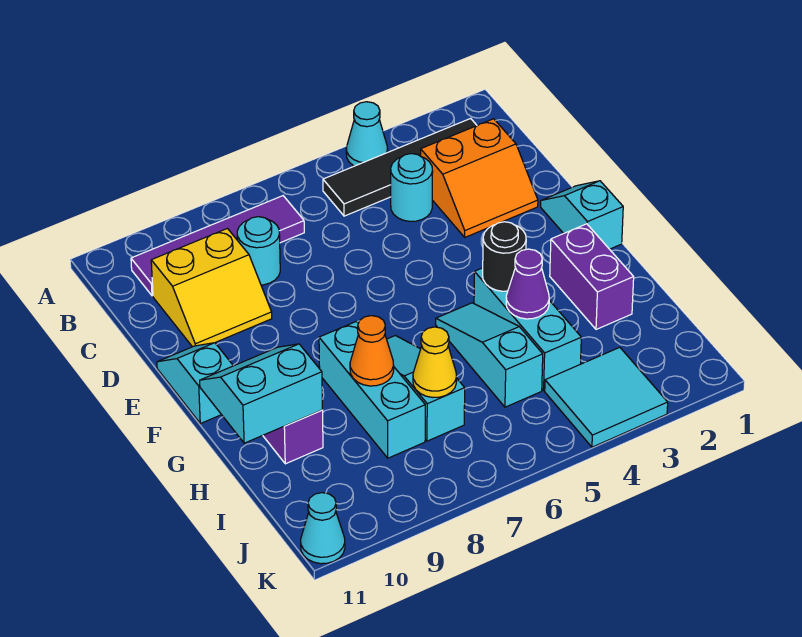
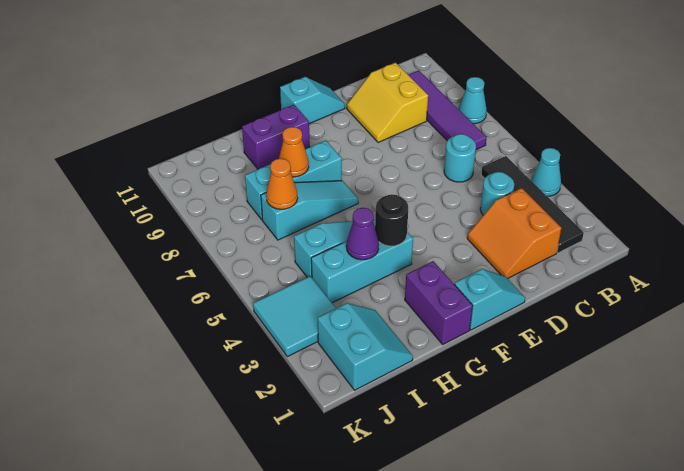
cyan 1x1 round brick [237,217,280,285] -> cyan 1x1 round brick moved to [444,134,476,182]
purple 1x2 brick [550,224,634,329] -> purple 1x2 brick turned to [405,261,473,344]
cyan 2x2 slope [200,344,322,443] -> cyan 2x2 slope moved to [318,303,413,390]
yellow 1x1 cone [413,327,457,397] -> orange 1x1 cone [266,158,298,209]
cyan 1x1 cone [301,493,345,564] -> cyan 1x1 cone moved to [459,77,487,124]

